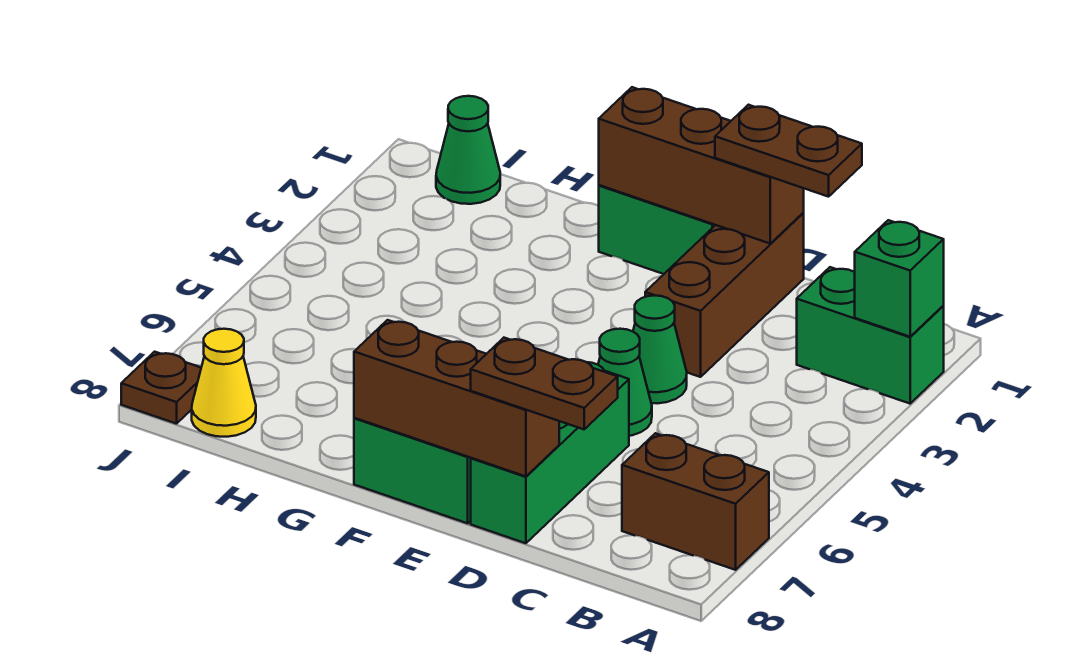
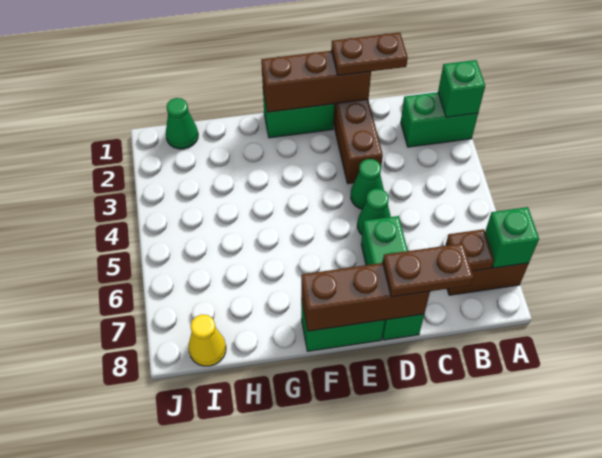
none -> green 1x1 brick [485,207,539,268]
brown 1x1 plate [121,352,201,424] -> brown 1x1 plate moved to [446,229,494,271]

